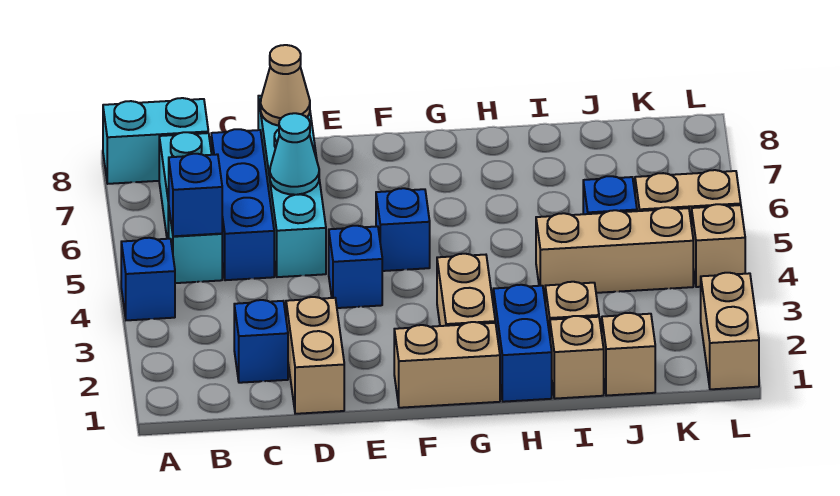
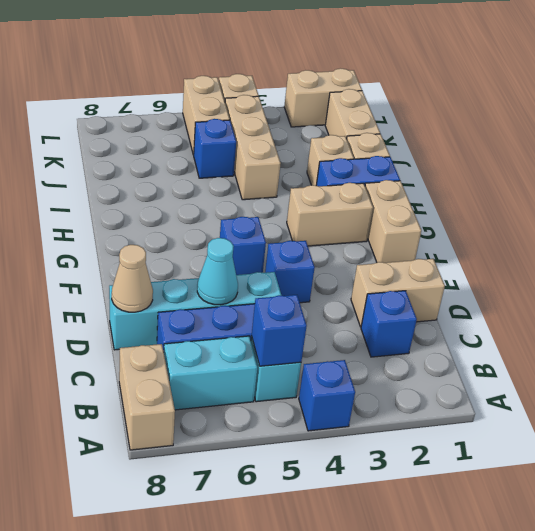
cyan 1x2 brick [103,98,208,184] -> tan 1x2 brick [119,344,175,450]
tan 1x1 brick [602,313,655,396] -> tan 1x2 brick [325,89,380,139]

